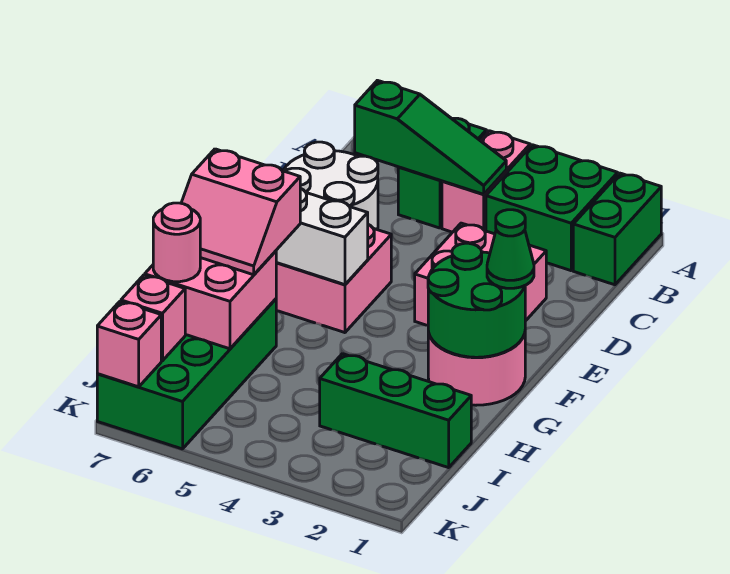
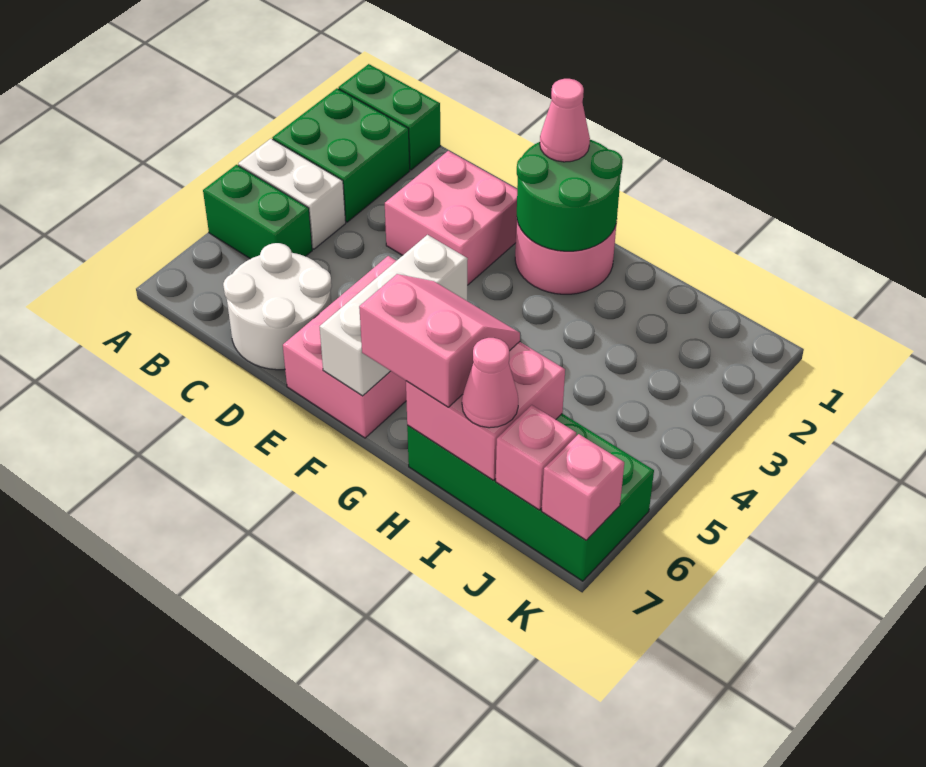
pink 1x2 brick [442,131,530,232] -> white 1x2 brick [238,139,346,249]
green 1x3 slope [355,80,506,194] -> none
green 1x1 cone [487,210,534,288] -> pink 1x1 cone [540,79,590,162]
pink 2x2 slope [181,149,300,275] -> pink 2x2 slope turned to [359,274,520,407]
green 1x3 brick [320,354,471,468] -> none
pink 1x1 round brick [153,203,200,282] -> pink 1x1 cone [462,338,518,428]

